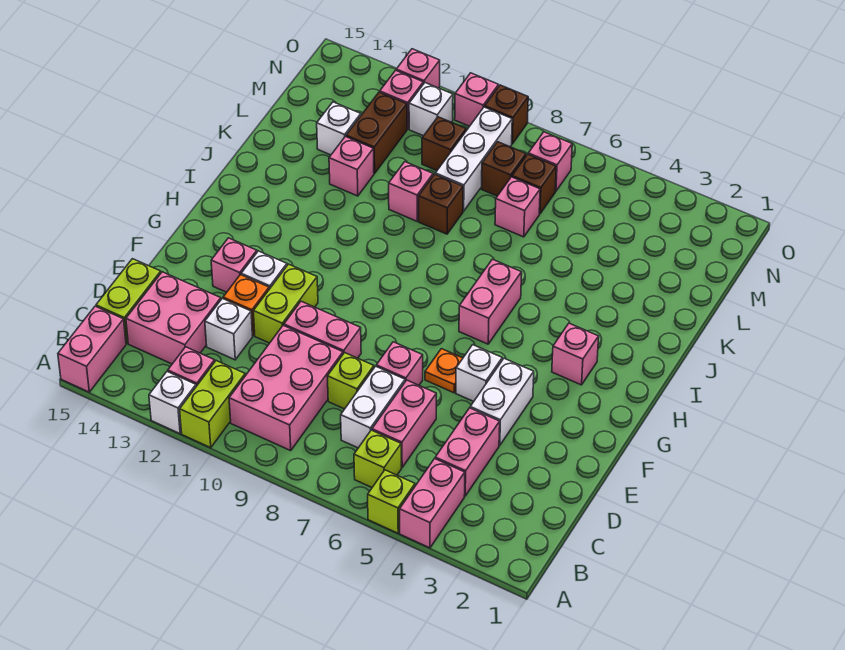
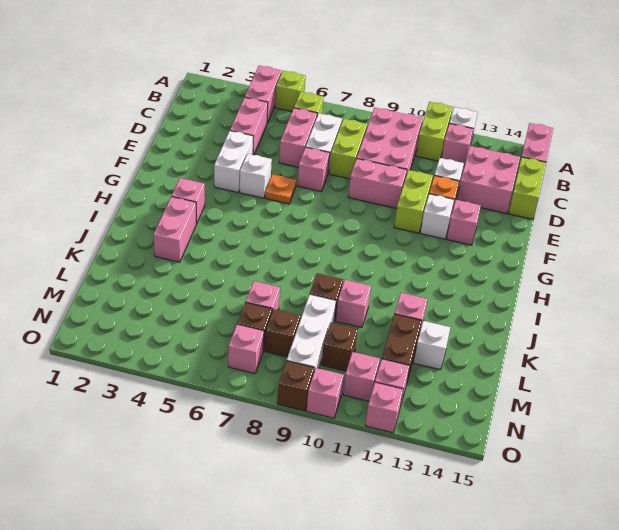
lime 1x1 brick [327,353,374,409] -> lime 1x2 brick [329,119,367,179]
pink 1x2 brick [459,259,522,344] -> pink 1x2 brick moved to [154,197,196,262]
white 1x1 brick [409,83,453,136] -> pink 1x1 brick [343,352,380,401]

